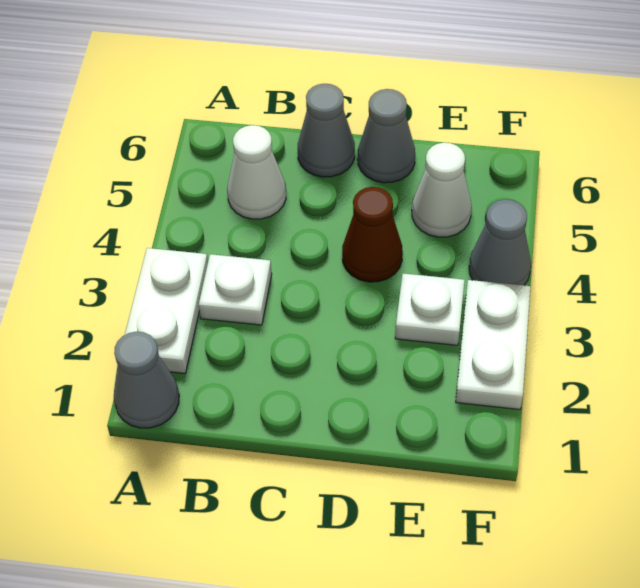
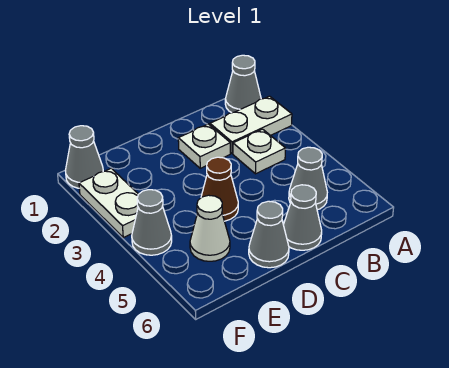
white 1x2 plate [125,248,208,374] -> white 1x2 plate turned to [210,96,292,153]
white 1x1 cone [227,125,286,219] -> grey 1x1 cone [289,147,327,210]
white 1x1 plate [395,273,465,345] -> white 1x1 plate moved to [178,124,230,168]
none -> grey 1x1 cone [65,126,103,188]

